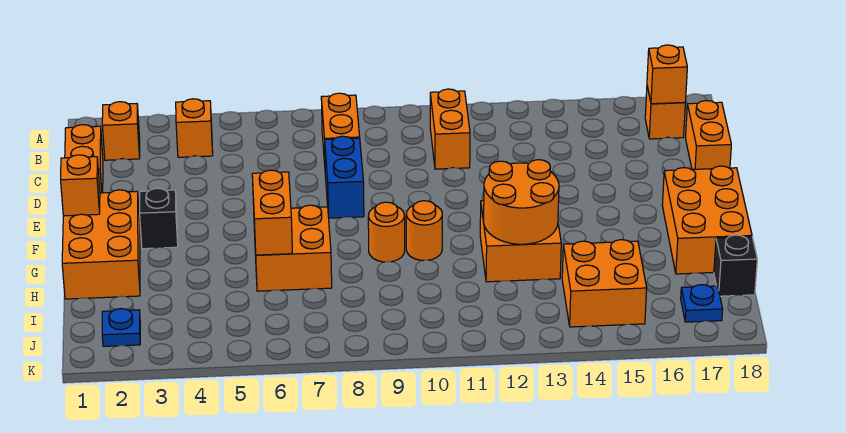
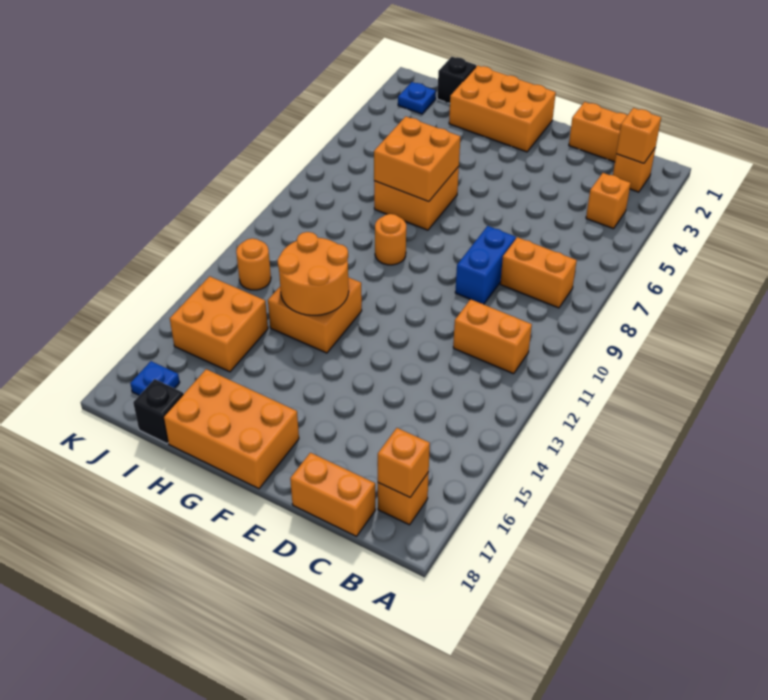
blue 1x2 brick [325,136,364,218] -> blue 1x2 brick turned to [455,226,516,304]
orange 1x1 brick [61,155,100,216] -> orange 1x1 brick moved to [616,108,661,163]
black 1x1 brick [140,188,178,249] -> black 1x1 brick moved to [437,57,476,103]
orange 1x2 brick [252,170,292,255] -> orange 2x2 brick [374,116,460,202]
orange 1x1 round brick [406,201,442,260] -> orange 1x1 round brick moved to [236,238,271,290]

